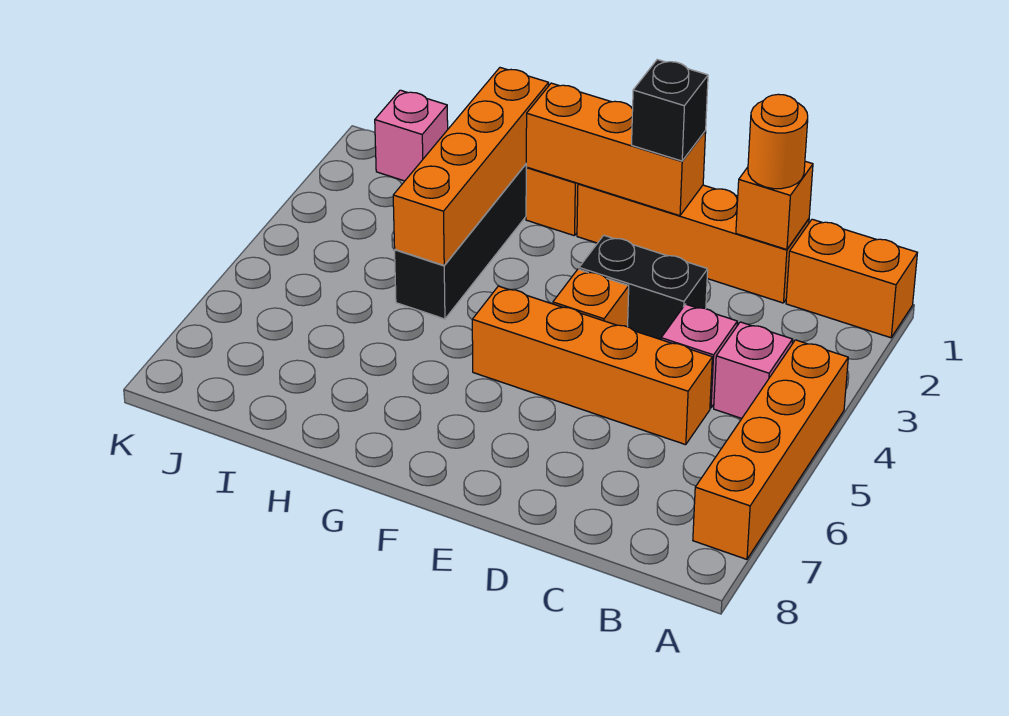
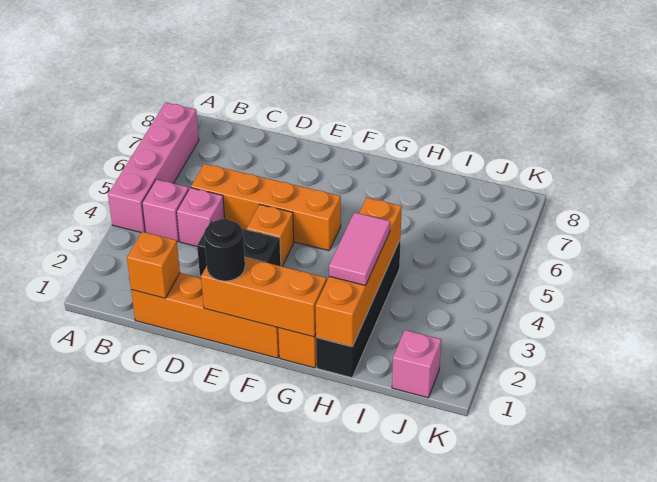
orange 1x2 brick [786,219,917,338] -> none
orange 1x4 brick [693,340,848,559] -> pink 1x4 brick [108,103,199,232]
orange 1x1 round brick [748,94,808,189] -> none
black 1x1 brick [632,60,708,161] -> black 1x1 round brick [204,219,245,281]
none -> pink 1x2 tile [329,212,390,285]

